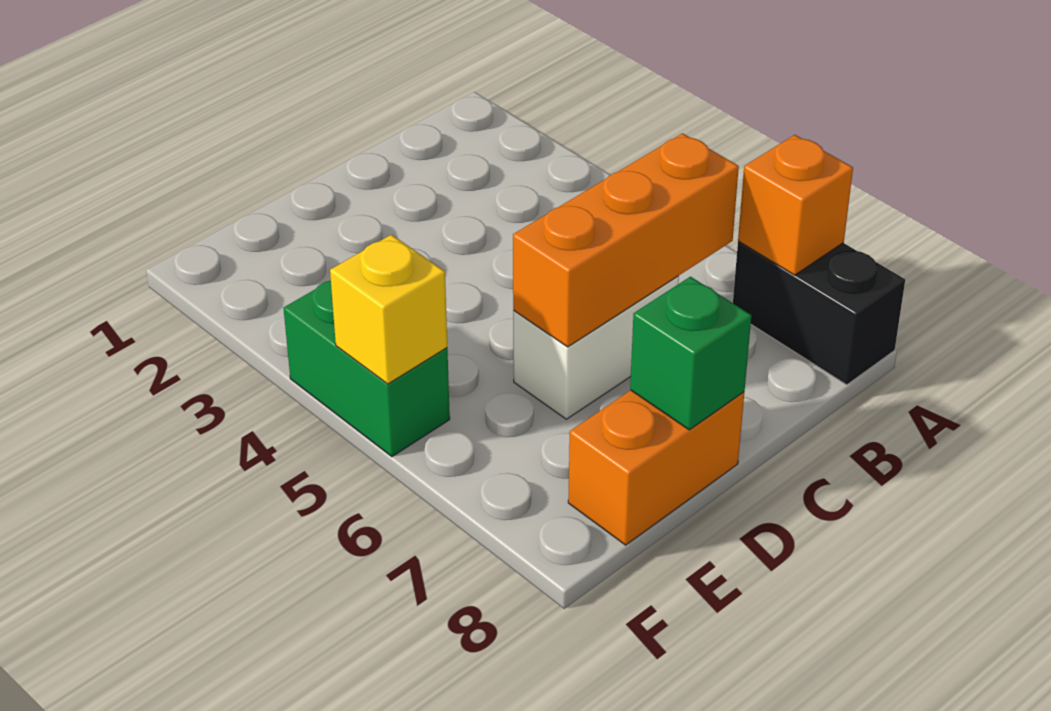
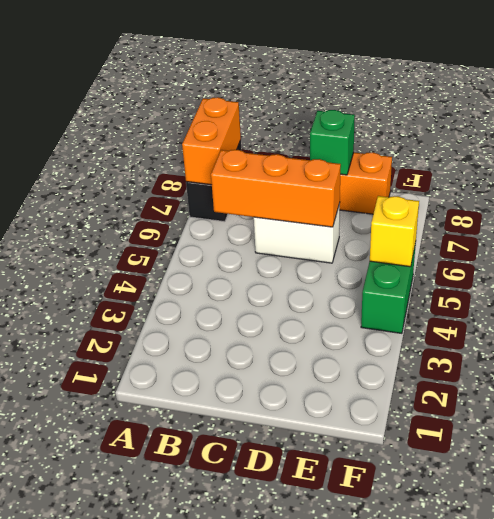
orange 1x1 brick [738,135,853,275] -> orange 1x2 brick [182,97,241,185]

